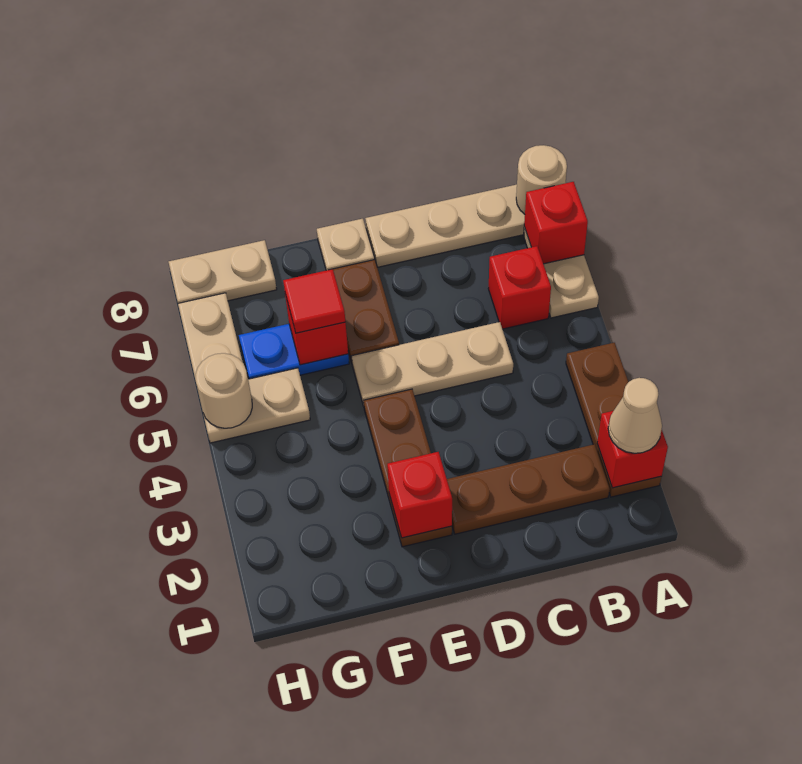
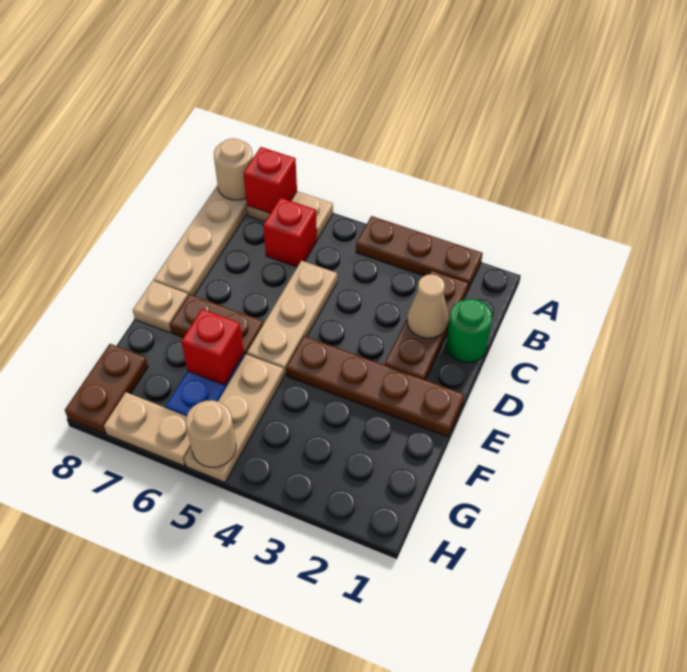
red 1x1 brick [597,411,668,488] -> none
tan 1x1 cone [608,378,662,453] -> tan 1x1 cone moved to [407,274,449,338]
none -> green 1x1 round brick [446,299,492,362]
brown 1x3 plate [364,389,452,547] -> brown 1x4 plate [286,336,464,437]
red 1x1 brick [387,452,452,538] -> none
red 1x1 tile [283,269,345,333] -> none
tan 1x2 plate [203,368,310,443] -> tan 1x3 plate [184,354,284,482]
tan 1x2 plate [169,240,277,303] -> brown 1x2 plate [65,344,148,434]

